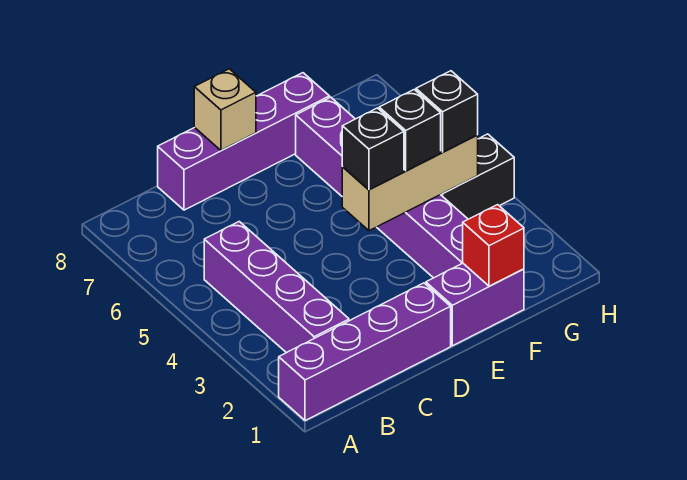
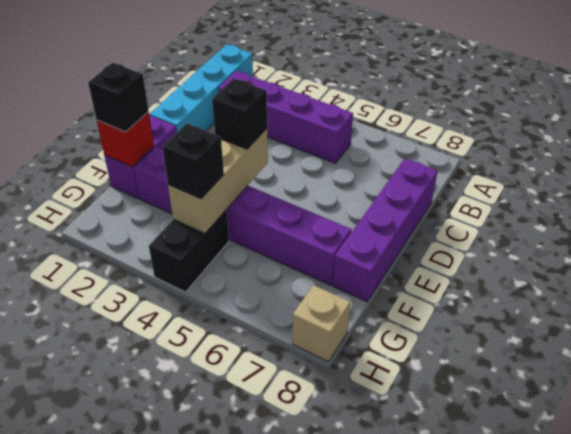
purple 1x4 brick [279,283,451,421] -> cyan 1x4 brick [150,44,253,132]
tan 1x1 brick [194,69,256,151] -> tan 1x1 brick moved to [293,285,350,362]
black 1x1 brick [379,90,441,171] -> black 1x1 brick moved to [88,63,149,132]

